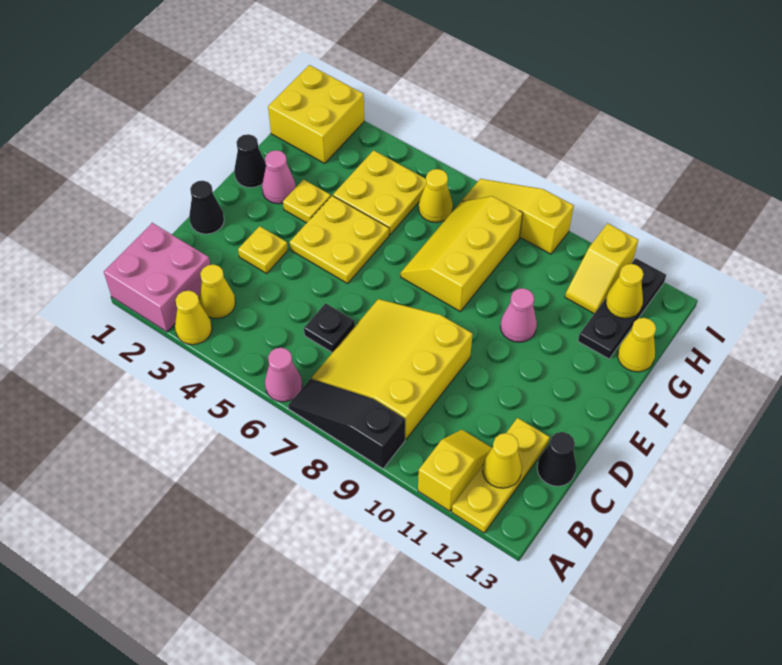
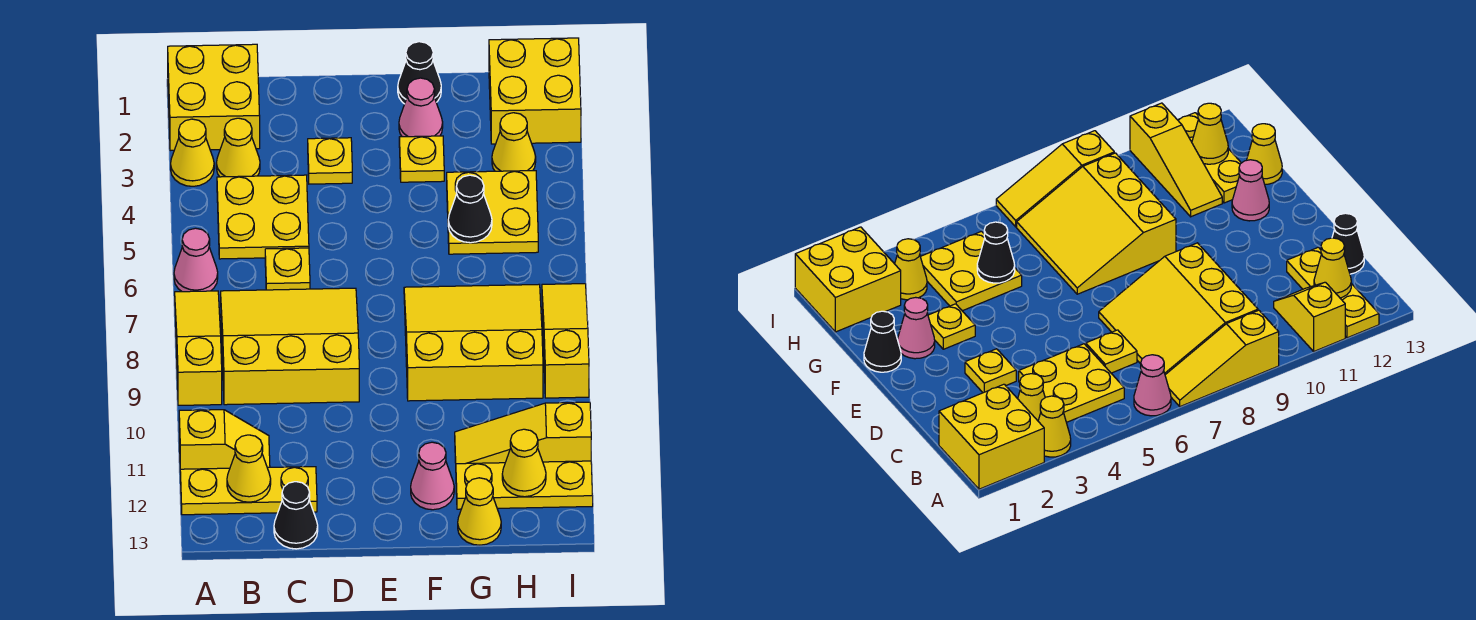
pink 2x2 brick [104,223,210,332] -> yellow 2x2 brick [168,44,260,151]
black 1x3 slope [288,379,405,469] -> yellow 1x3 slope [175,291,222,405]
black 1x1 plate [304,303,355,353] -> yellow 1x1 plate [265,248,310,290]
black 1x1 cone [189,181,224,234] -> black 1x1 cone moved to [448,175,492,243]
yellow 2x2 plate [290,196,389,283] -> yellow 2x2 plate moved to [217,175,309,259]
yellow 2x3 slope [401,196,523,311] -> yellow 3x3 slope [404,285,543,401]
pink 1x1 cone [500,288,537,342] -> pink 1x1 cone moved to [411,442,454,510]
black 1x3 plate [578,258,666,359] -> yellow 1x3 plate [456,461,593,509]
yellow 1x1 cone [419,169,453,223] -> yellow 1x1 cone moved to [492,113,536,171]
yellow 1x2 slope [565,223,638,313] -> yellow 1x3 slope [455,402,591,464]

